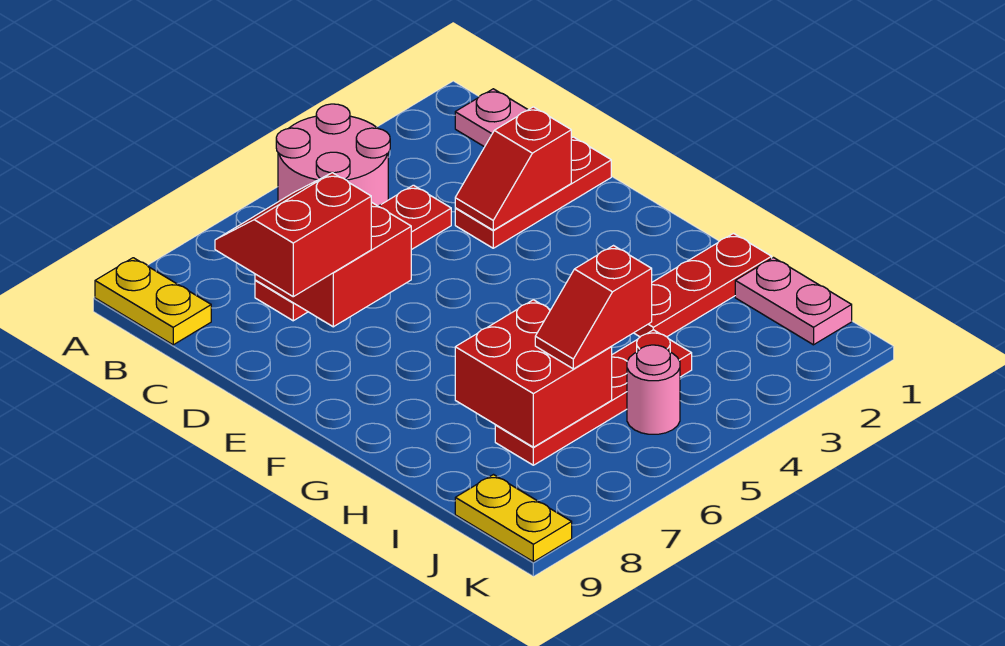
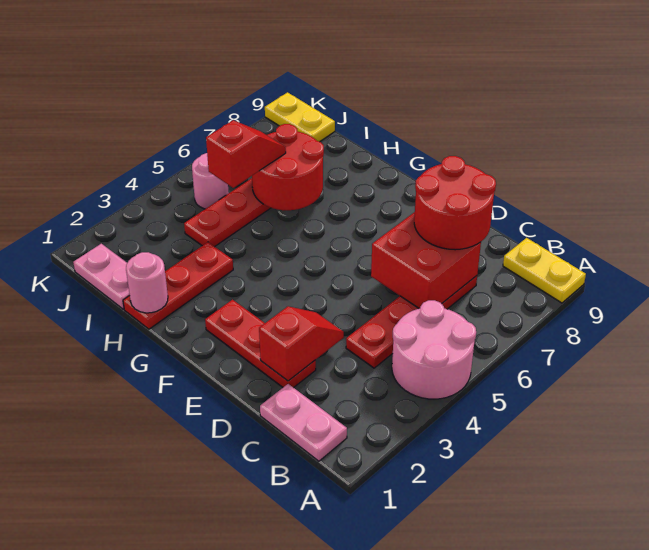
red 2x2 slope [215,173,371,297] -> red 2x2 round brick [414,156,496,250]
red 1x3 plate [455,137,611,248] -> red 1x3 plate turned to [205,300,316,388]
none -> pink 1x1 round brick [126,252,168,313]
red 2x2 brick [455,300,612,447] -> red 2x2 round brick [252,124,324,210]

